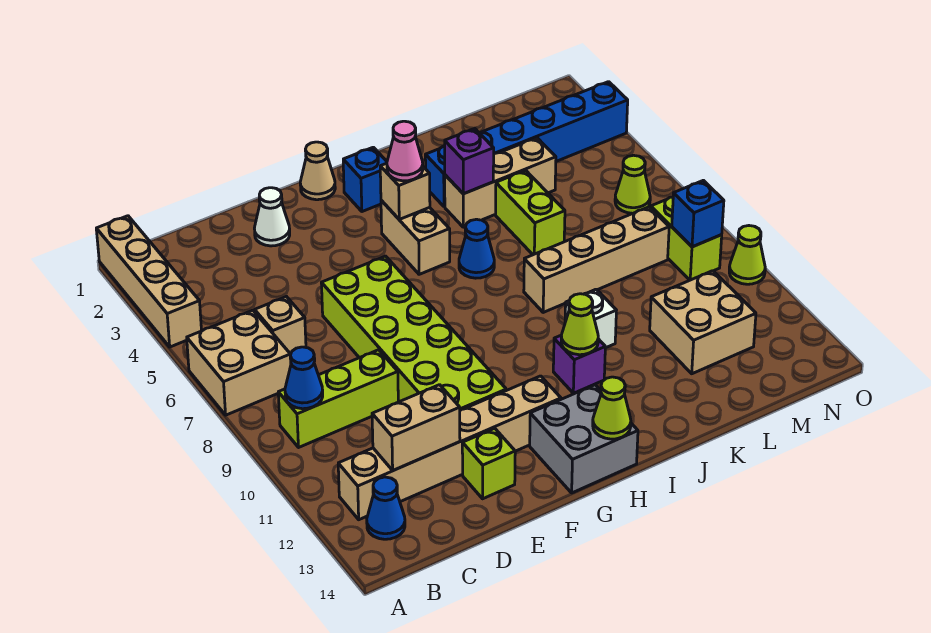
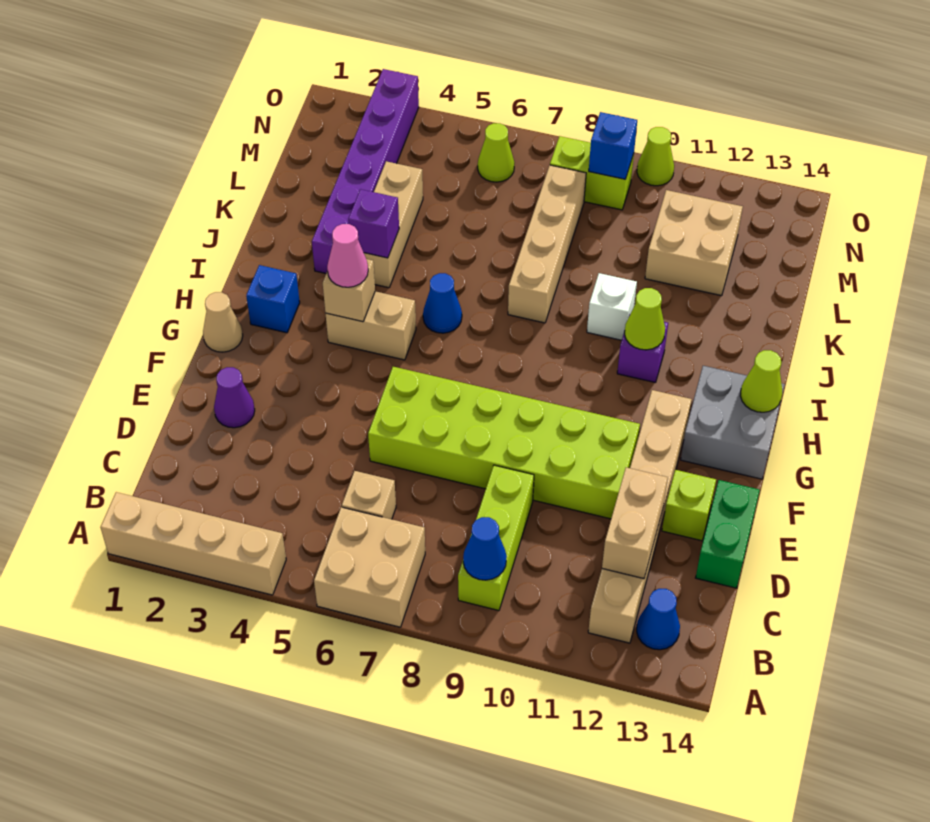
none -> green 1x2 brick [696,480,760,588]
white 1x1 cone [254,188,290,246] -> purple 1x1 cone [214,367,255,428]
blue 1x6 brick [425,82,628,207] -> purple 1x6 brick [312,69,419,273]
lime 1x2 brick [496,170,565,255] -> none

